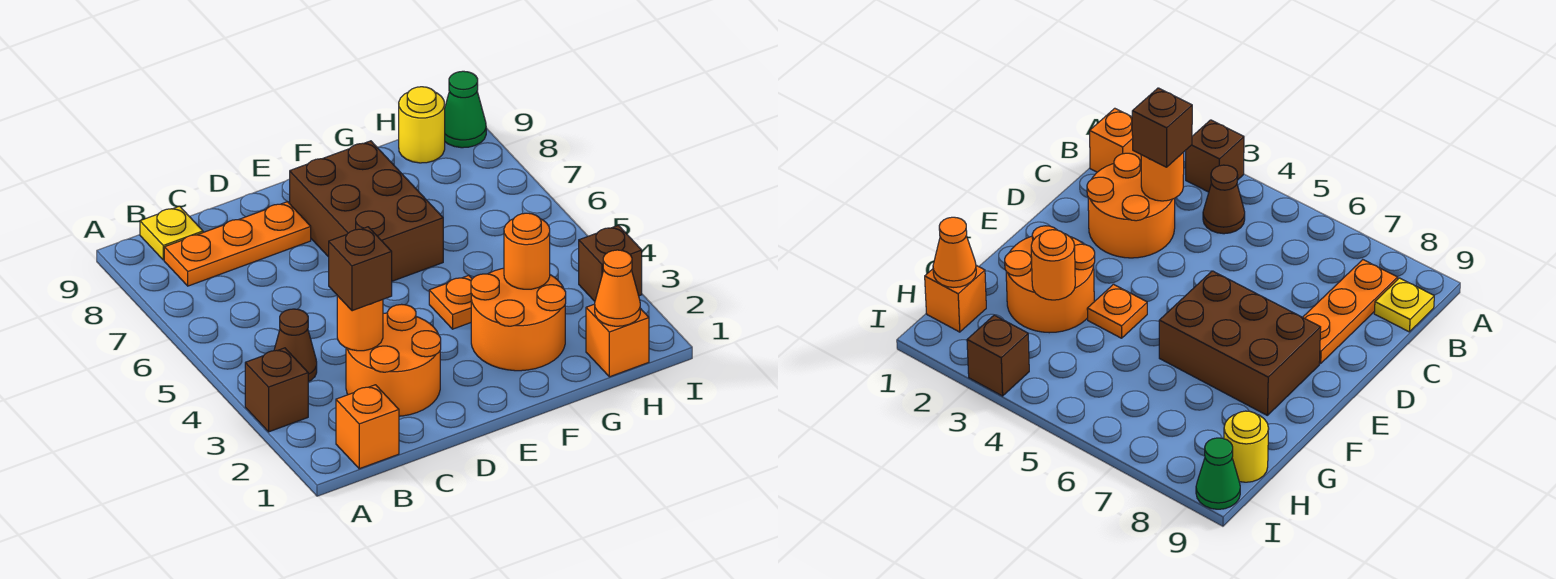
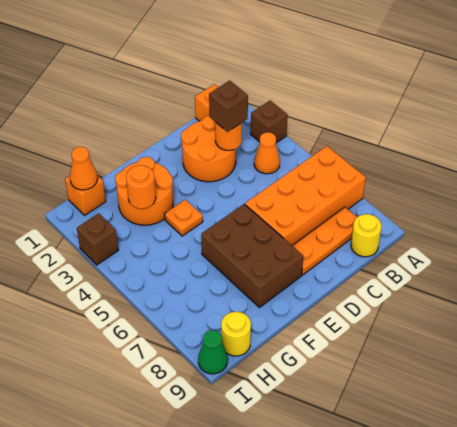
none -> orange 2x4 brick [245,146,366,245]
brown 1x1 cone [274,309,317,382] -> orange 1x1 cone [254,132,280,174]
yellow 1x1 plate [140,206,203,260] -> yellow 1x1 round brick [351,214,382,257]

